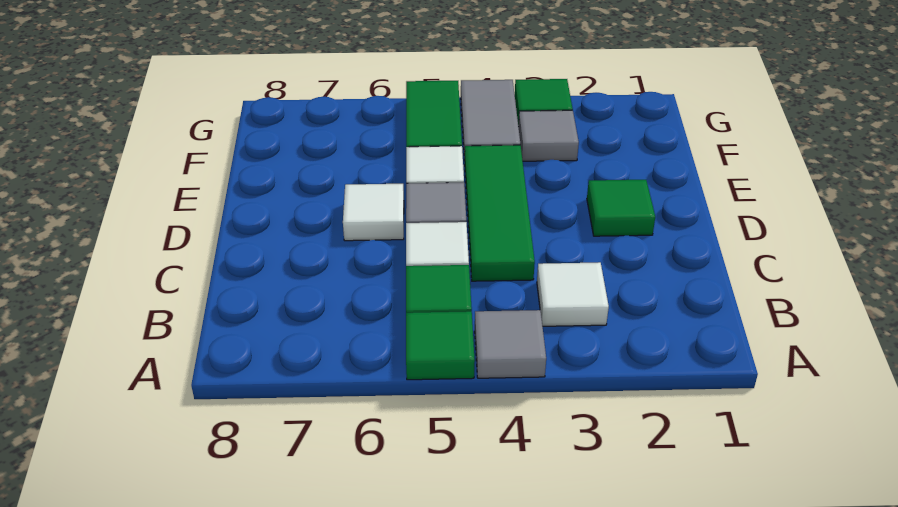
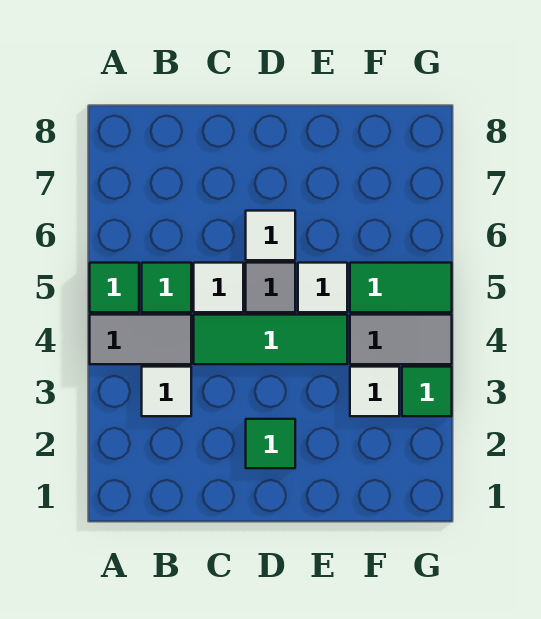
grey 1x1 tile [475,310,546,378] -> grey 1x2 tile [90,315,191,364]
grey 1x1 tile [518,110,579,161] -> white 1x1 tile [350,367,399,416]

